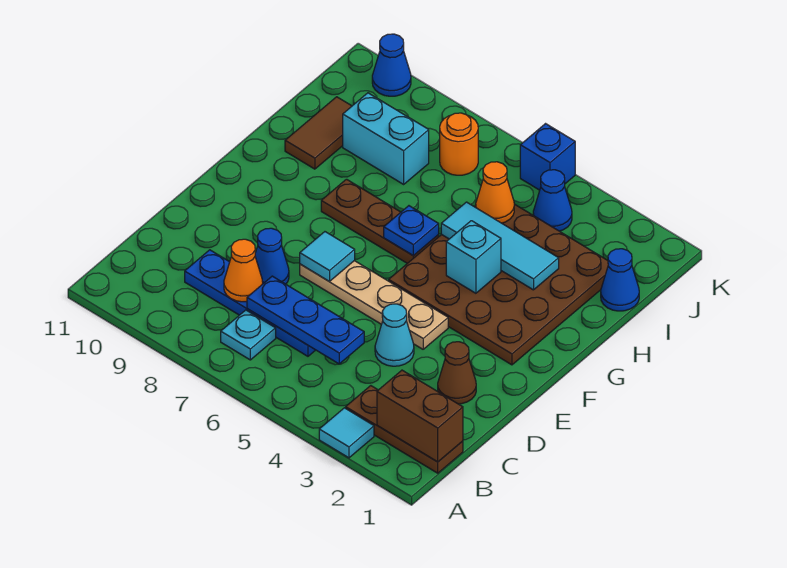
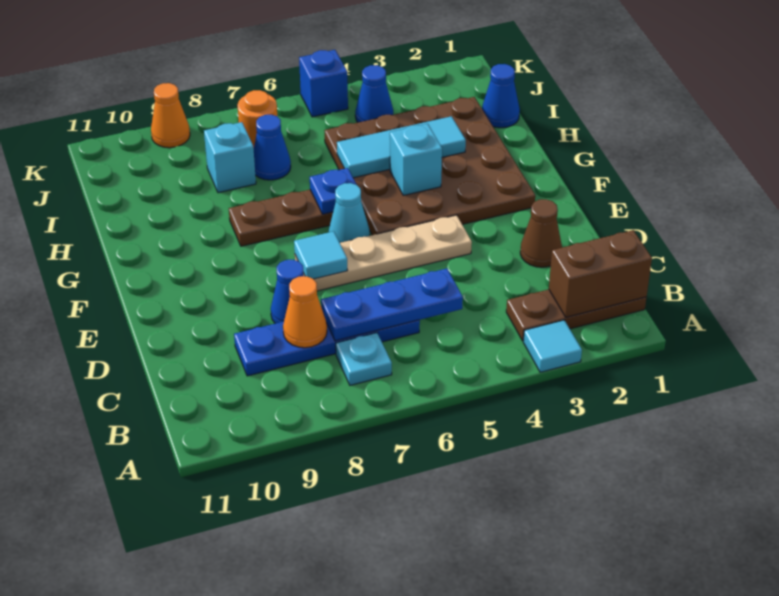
cyan 1x1 cone [375,304,414,366] -> cyan 1x1 cone moved to [329,183,370,243]
brown 1x2 tile [285,97,352,169] -> none
orange 1x1 cone [476,162,514,223] -> orange 1x1 cone moved to [151,83,190,148]
cyan 1x2 brick [343,93,429,184] -> cyan 1x1 brick [204,122,256,193]
blue 1x1 cone [372,34,411,96] -> blue 1x1 cone moved to [254,115,291,180]

